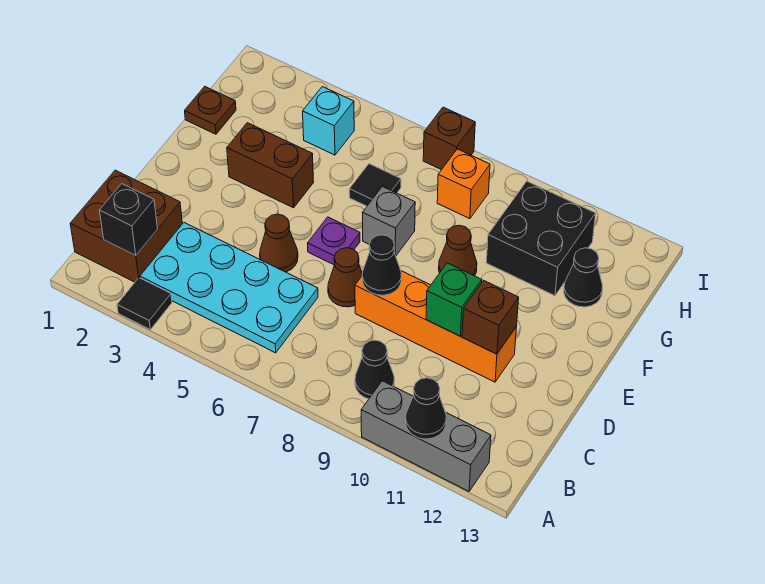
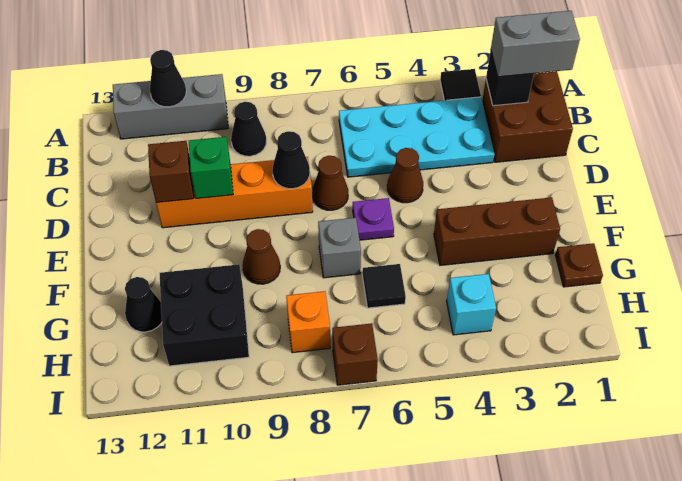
none -> grey 1x2 brick [491,11,580,77]
brown 1x2 brick [227,123,314,208] -> brown 1x3 brick [434,197,560,265]

